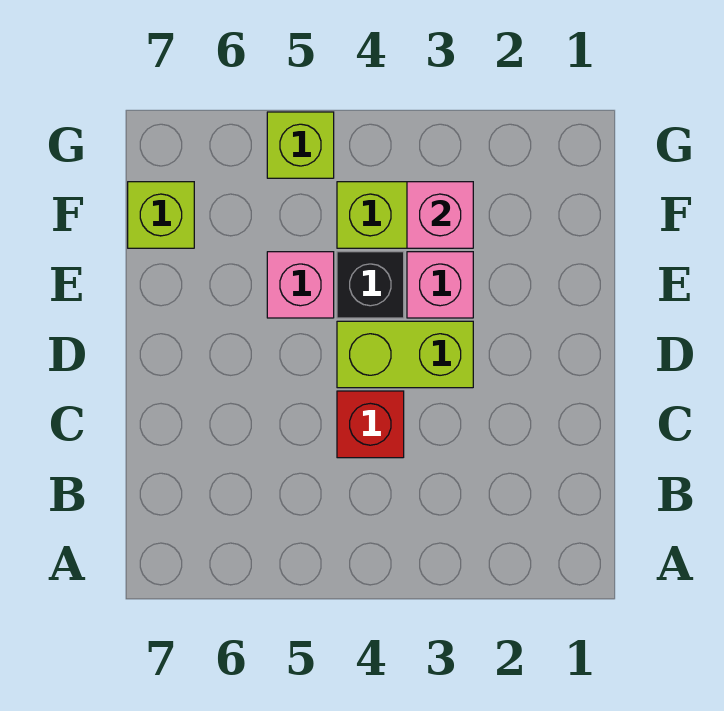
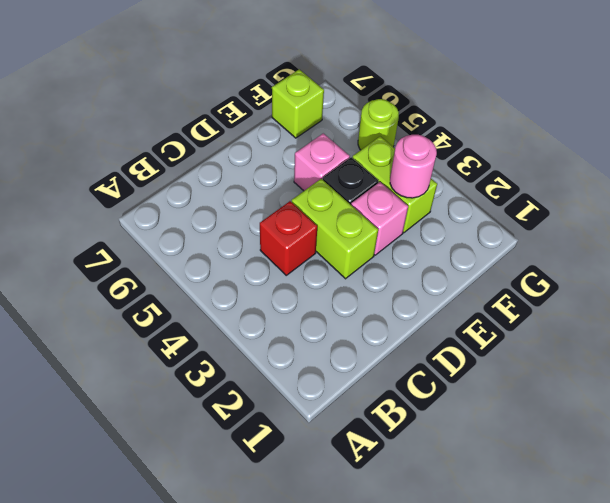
pink 1x1 brick [407,182,473,248] -> pink 1x1 round brick [390,135,437,198]
lime 1x1 brick [267,112,334,178] -> lime 1x1 round brick [358,99,399,150]

